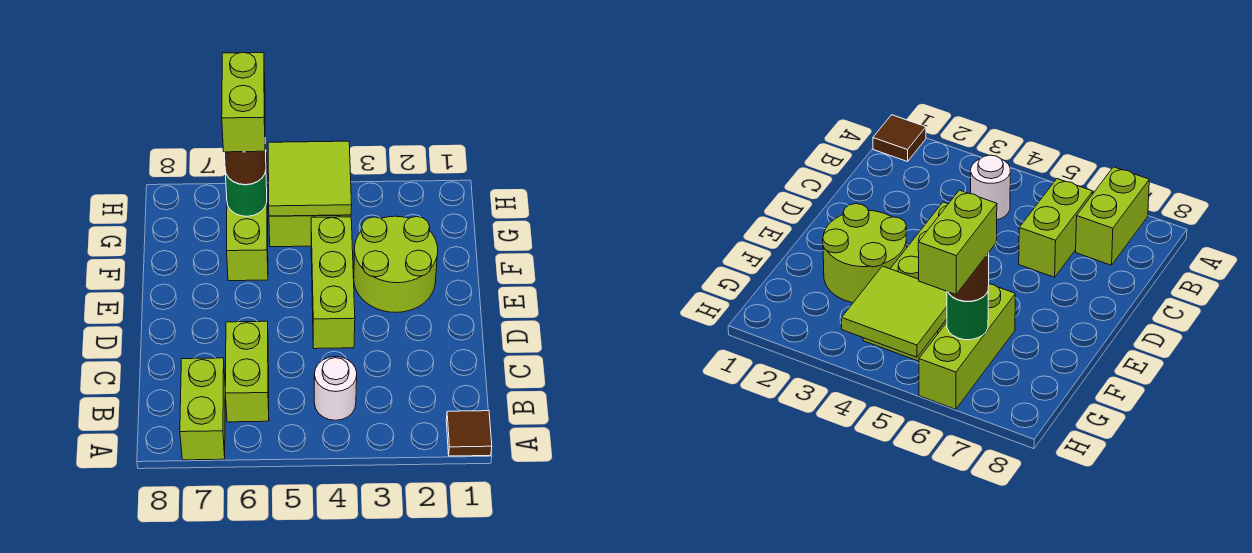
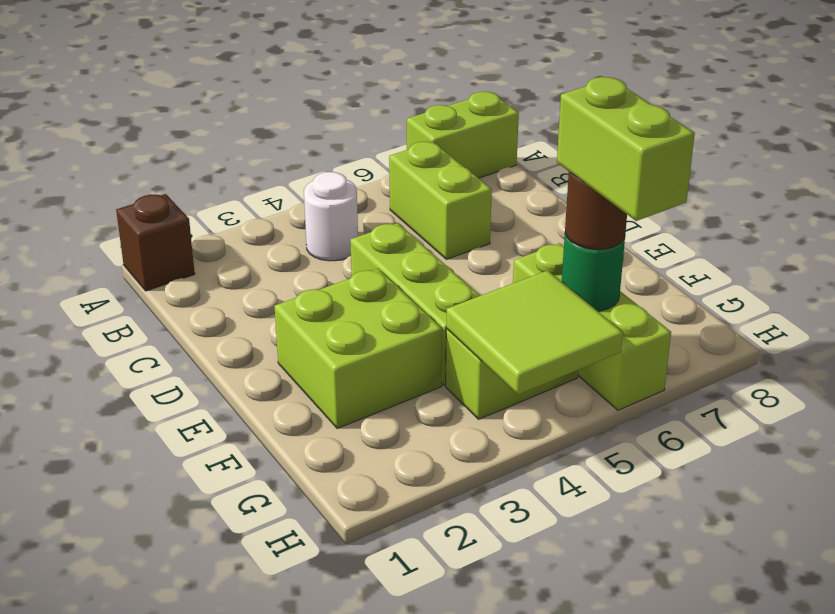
brown 1x1 tile [446,411,492,456] -> brown 1x1 brick [116,194,195,291]
lime 1x2 brick [180,358,225,460] -> lime 1x2 brick turned to [407,91,519,178]
lime 2x2 round brick [354,216,438,313] -> lime 2x2 brick [275,269,442,428]

